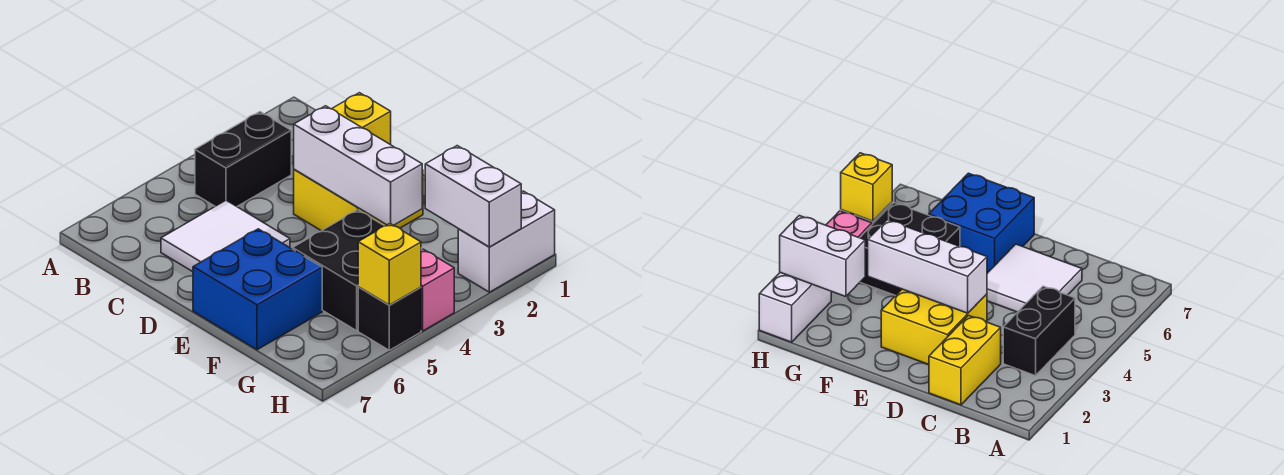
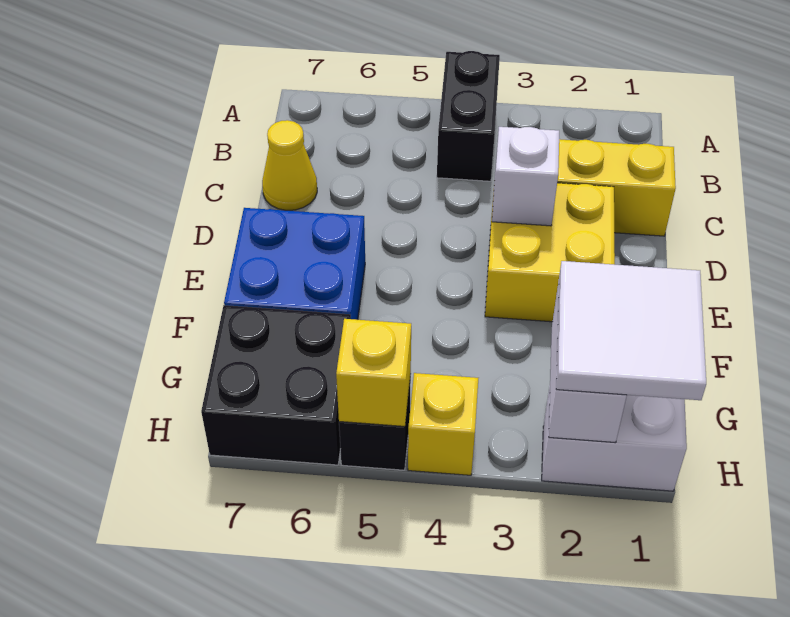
black 1x2 brick [195,112,291,206] -> black 1x2 brick turned to [437,51,500,181]
white 2x2 tile [161,200,290,272] -> white 2x2 tile moved to [556,261,706,400]
none -> yellow 1x1 cone [262,120,317,210]
white 1x3 brick [294,106,422,225] -> white 1x1 brick [492,127,559,226]
black 2x2 brick [293,210,422,331] -> black 2x2 brick moved to [201,305,351,465]
pink 1x1 brick [421,249,454,331] -> yellow 1x1 brick [408,373,478,475]

